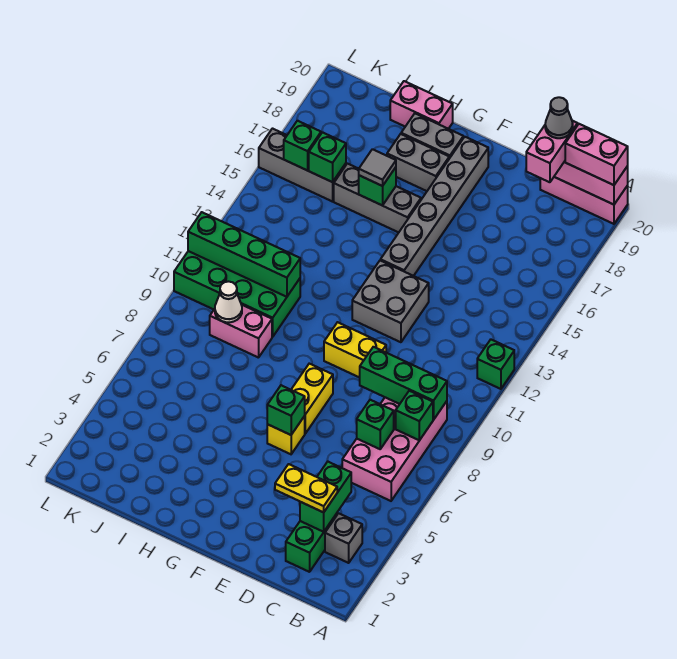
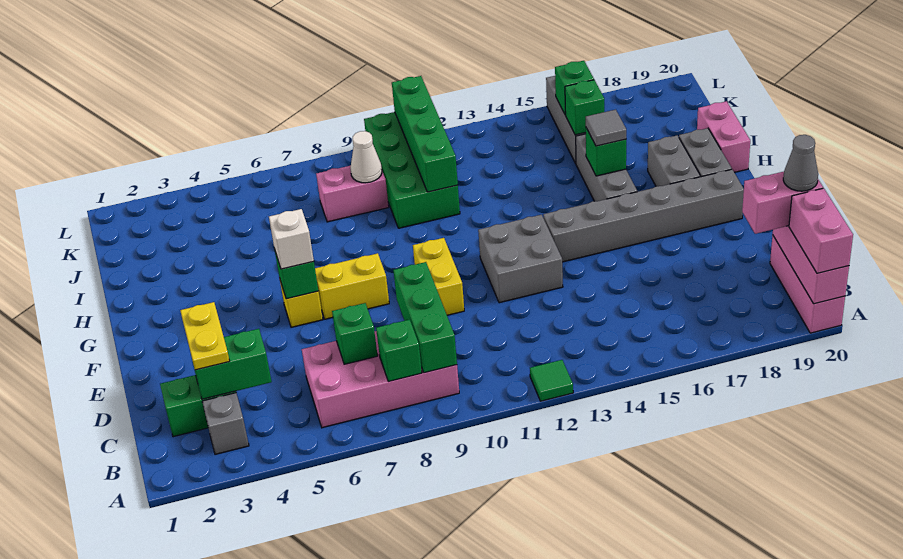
green 1x1 brick [477,340,514,389] -> green 1x1 tile [530,360,573,401]
none -> white 1x1 brick [269,209,314,269]
pink 1x2 brick [210,305,272,358] -> pink 1x2 brick turned to [316,166,389,222]

